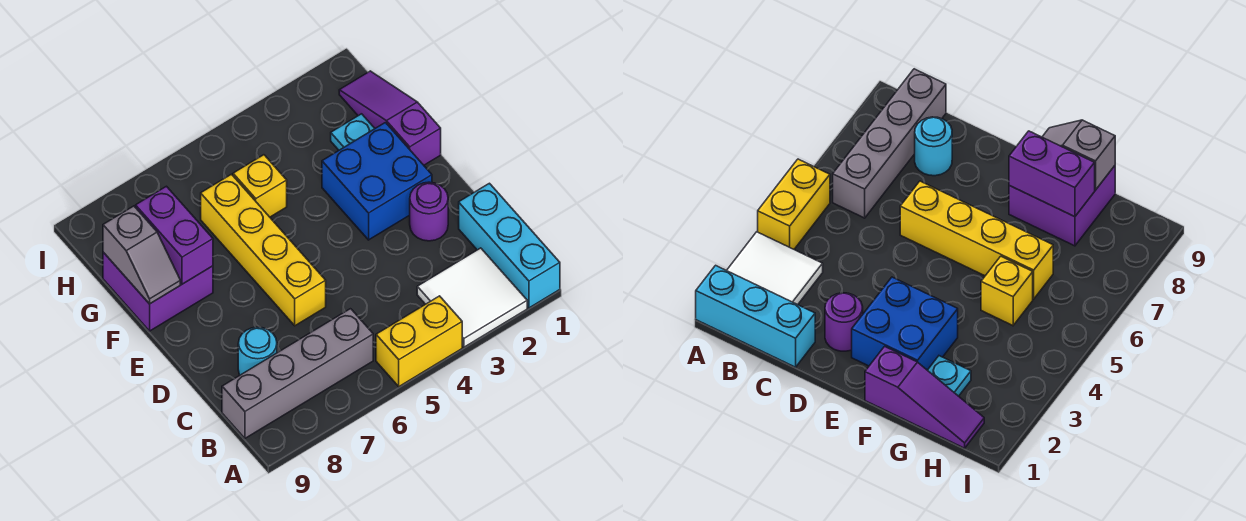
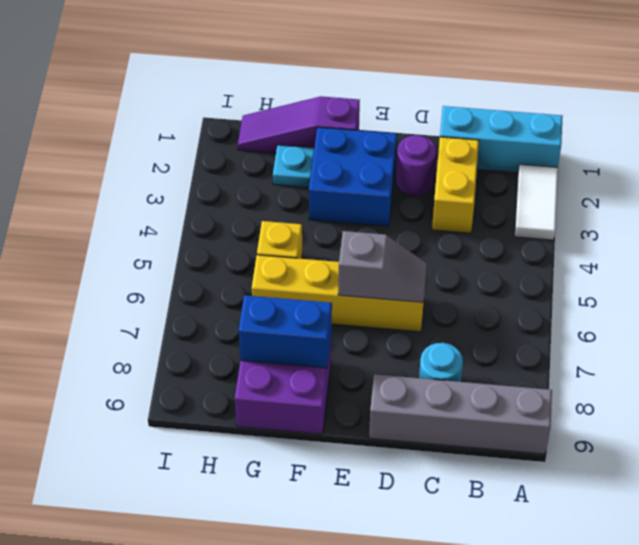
white 2x2 tile [417,248,527,347] -> white 1x2 tile [515,164,558,240]
yellow 1x2 brick [376,296,462,387] -> yellow 1x2 brick moved to [432,137,479,233]
grey 1x4 brick [222,309,373,438] -> grey 1x4 brick turned to [369,374,552,454]
purple 1x2 brick [136,186,213,284] -> blue 1x2 brick [239,295,332,368]
grey 1x2 slope [103,206,180,304] -> grey 1x2 slope moved to [338,231,427,302]

